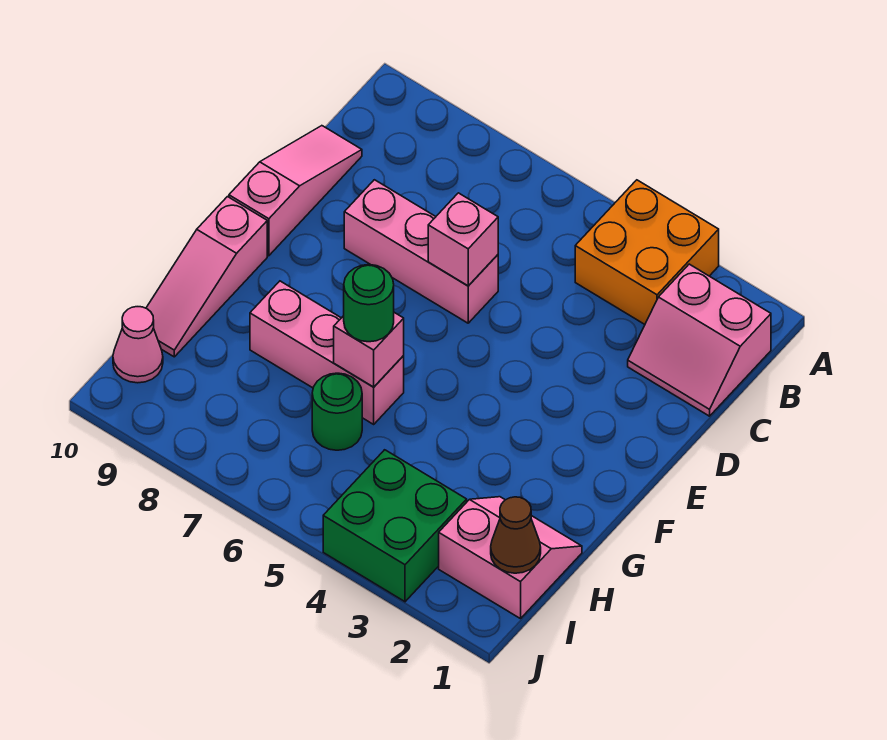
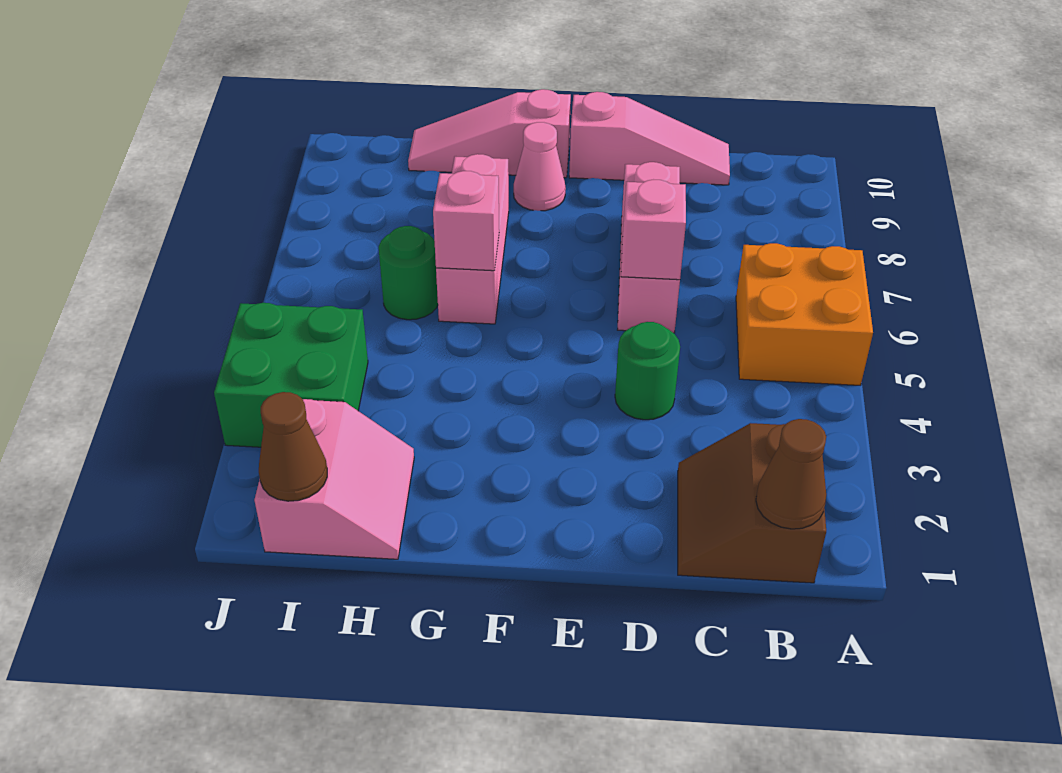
orange 2x2 brick [575,180,719,324] -> orange 2x2 brick moved to [736,243,873,385]
pink 2x2 slope [628,264,771,416] -> brown 2x2 slope [678,423,826,583]
none -> brown 1x1 cone [756,419,826,529]
green 1x1 round brick [344,265,394,342] -> green 1x1 round brick moved to [615,322,680,420]
pink 1x1 cone [113,307,163,383] -> pink 1x1 cone moved to [514,122,566,211]

